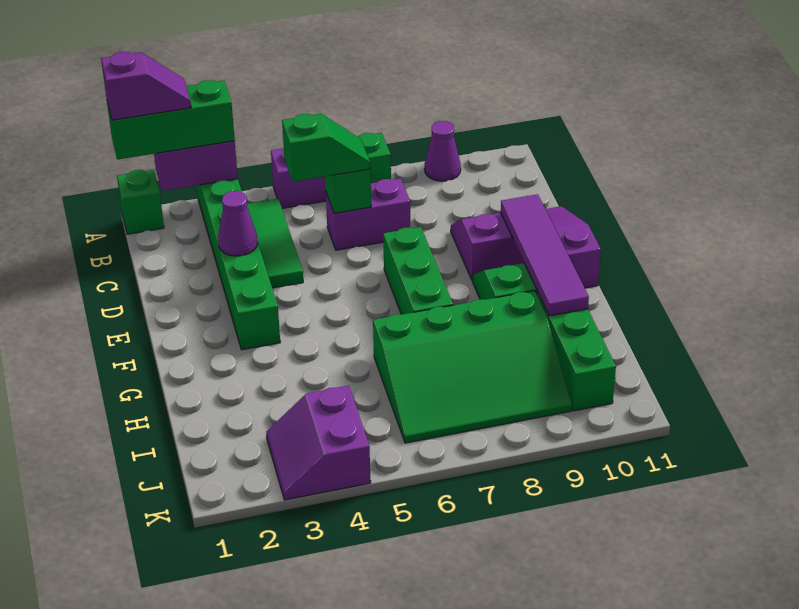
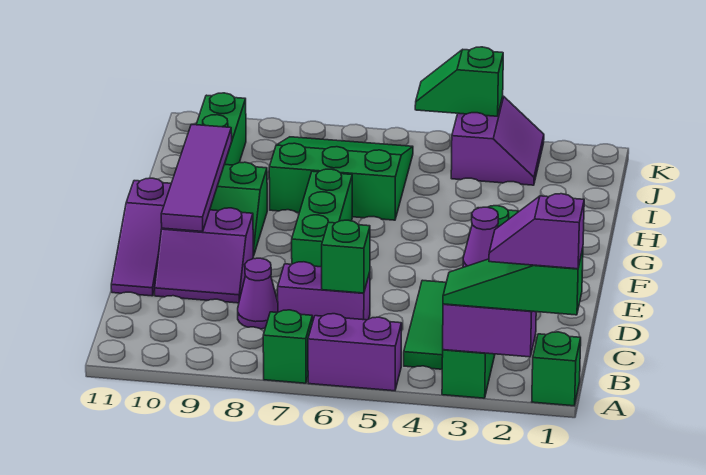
green 1x3 brick [107,80,235,160] -> green 1x3 slope [443,249,583,315]
purple 1x1 cone [425,121,461,181] -> purple 1x1 cone moved to [238,258,278,329]
green 1x2 slope [282,114,370,182] -> green 1x2 slope moved to [415,47,503,116]
green 3x4 slope [373,291,572,443] -> green 3x3 slope [269,137,413,220]

